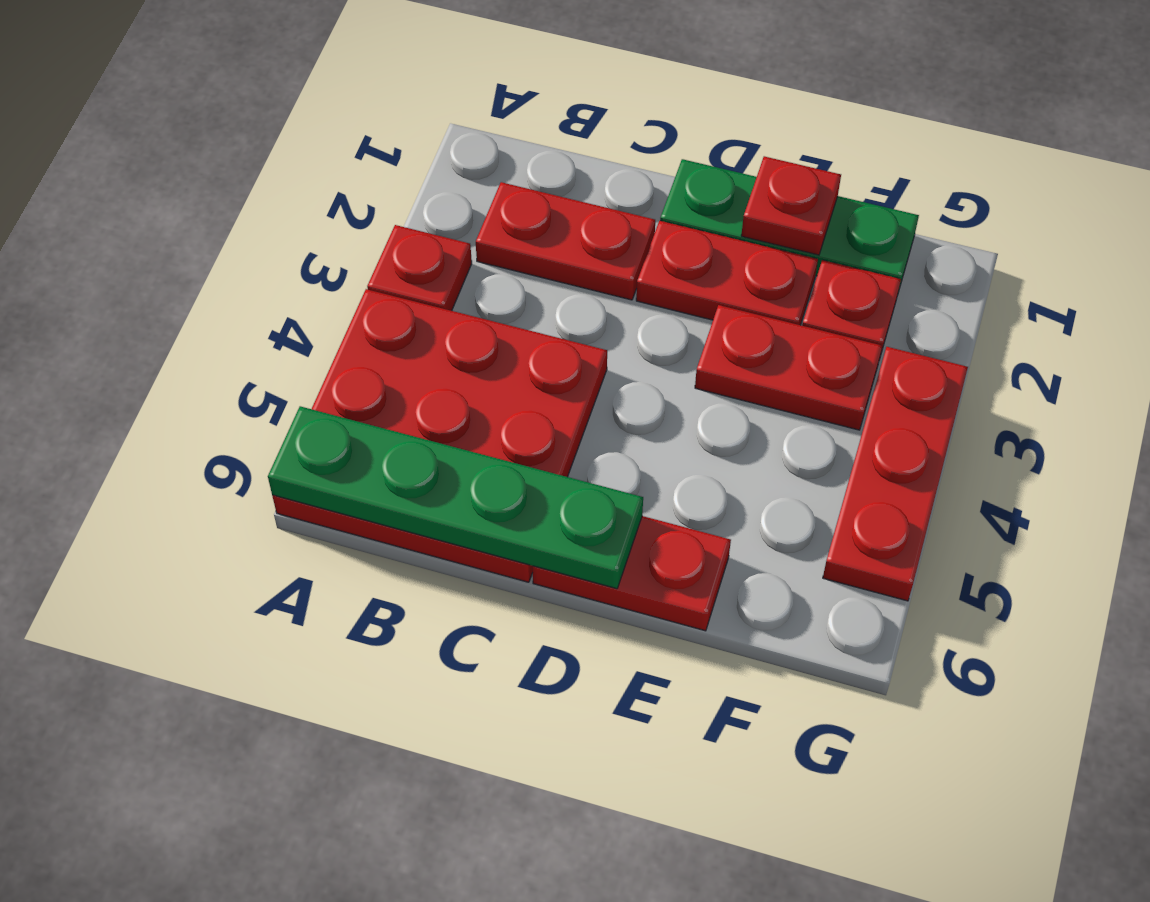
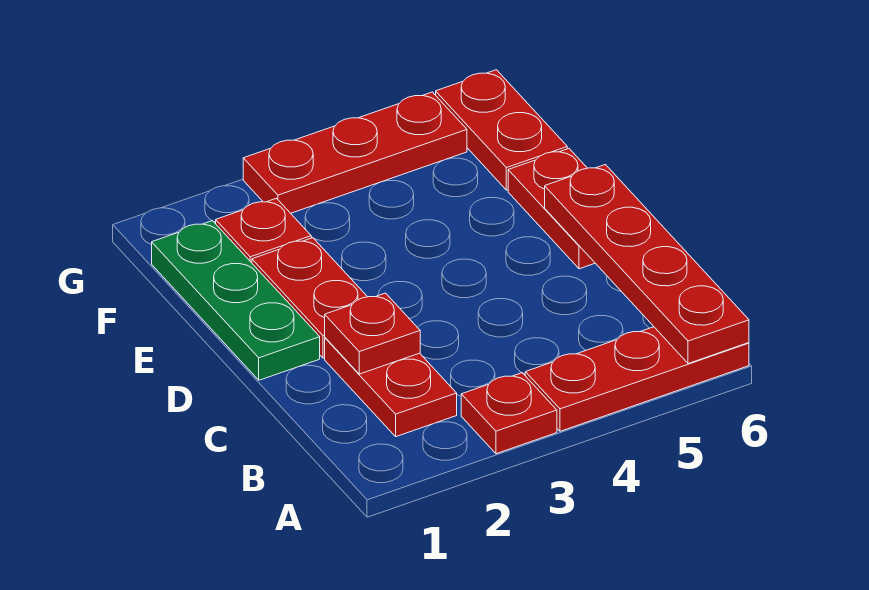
red 3x3 plate [272,289,607,582] -> red 1x3 plate [525,327,749,431]
green 1x4 plate [268,406,643,589] -> red 1x4 plate [545,165,749,364]
red 1x1 plate [741,156,841,255] -> red 1x1 plate moved to [325,293,420,374]
red 1x2 plate [695,305,882,430] -> red 1x2 plate moved to [436,70,567,190]

